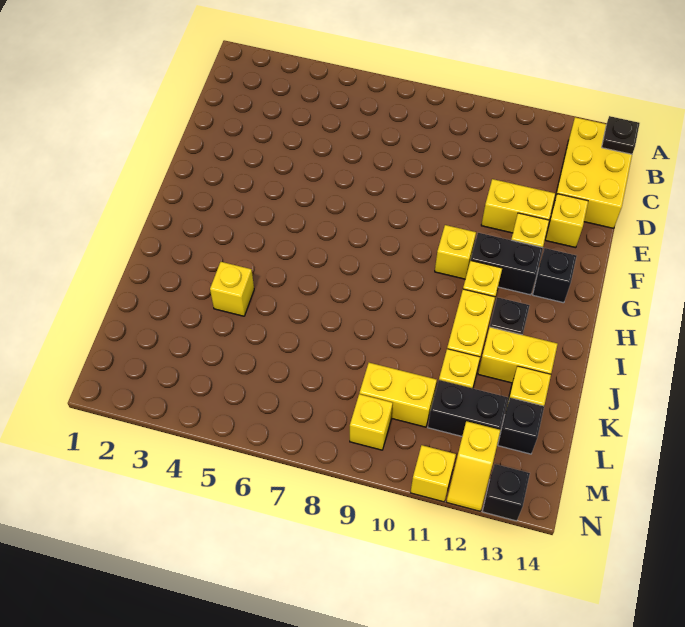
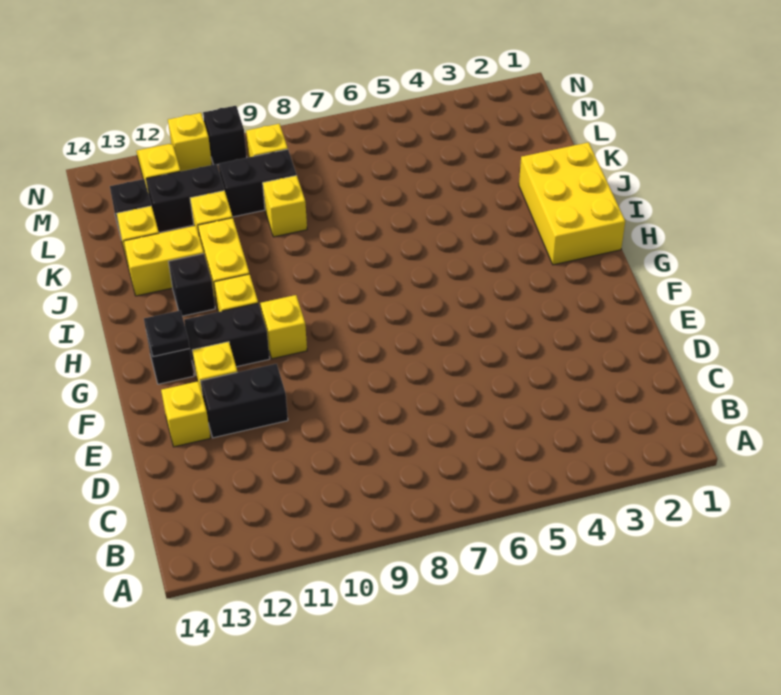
yellow 2x3 brick [552,117,632,228] -> yellow 2x3 brick moved to [519,142,625,265]
black 1x1 plate [602,116,640,154] -> black 1x1 plate moved to [144,310,190,357]
yellow 1x2 brick [481,179,555,233] -> black 1x2 brick [201,364,288,438]
yellow 1x1 brick [210,262,254,316] -> yellow 1x1 brick moved to [263,176,307,237]
yellow 1x2 brick [359,363,437,427] -> black 1x2 brick [219,149,297,217]
black 1x1 brick [482,464,530,521] -> black 1x1 brick moved to [203,106,247,165]

